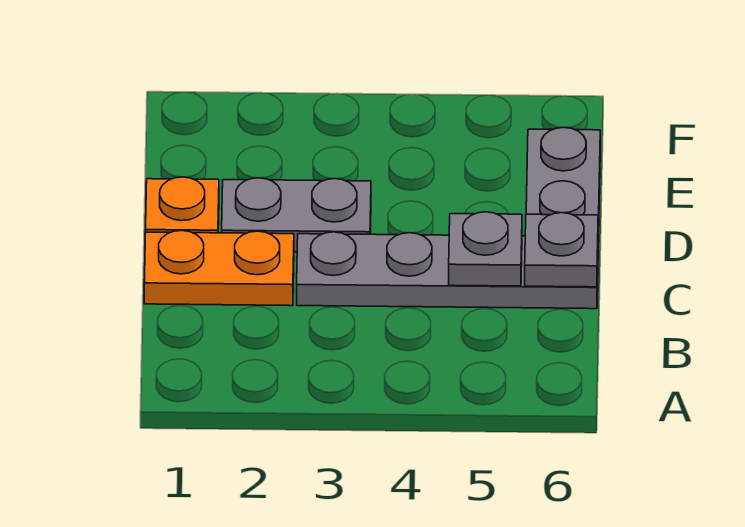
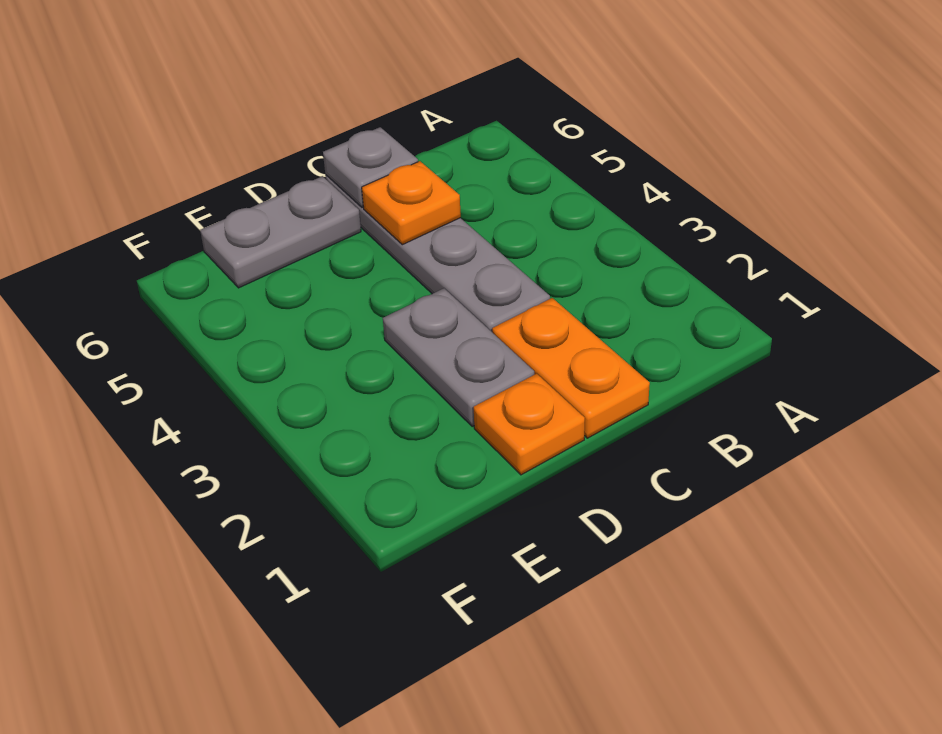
grey 1x1 plate [449,212,522,286] -> orange 1x1 plate [362,161,461,245]

